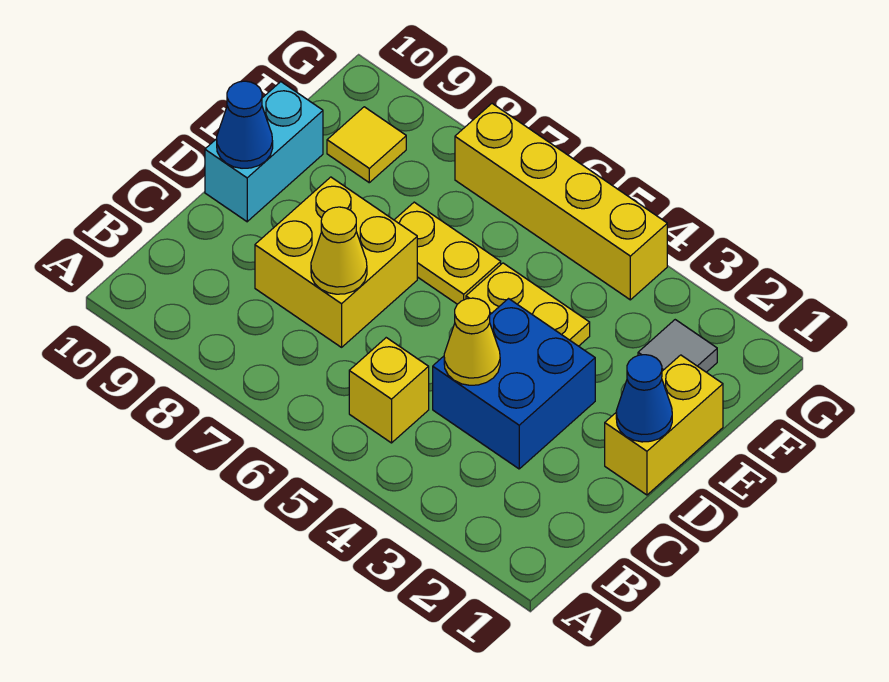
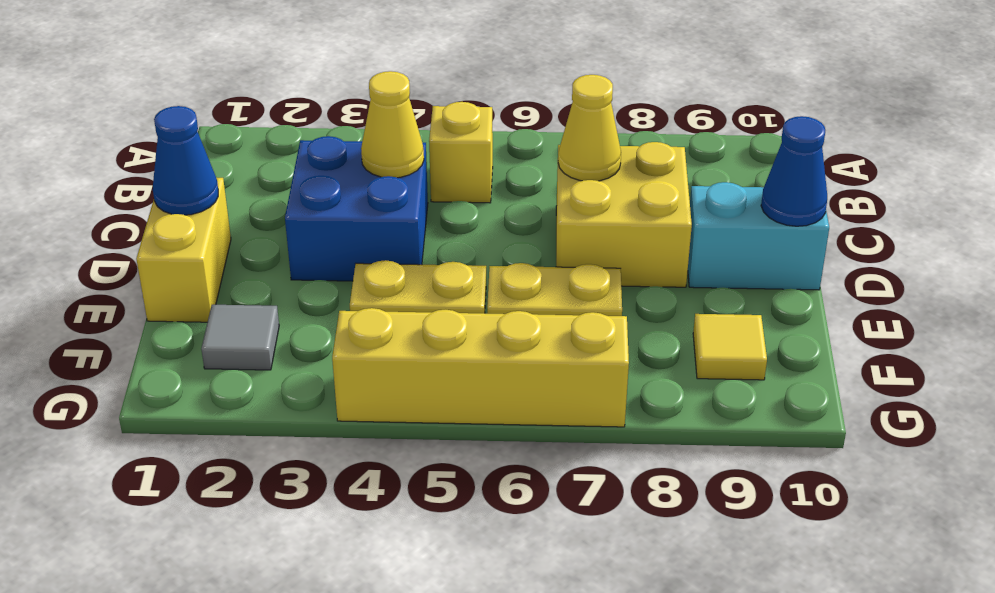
cyan 1x2 brick [205,82,323,222] -> cyan 1x2 brick turned to [688,182,829,290]

